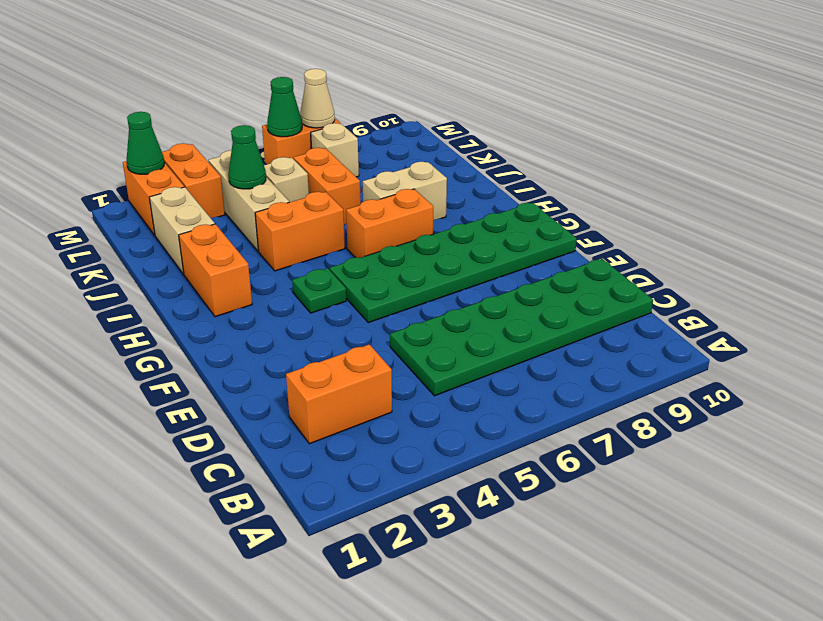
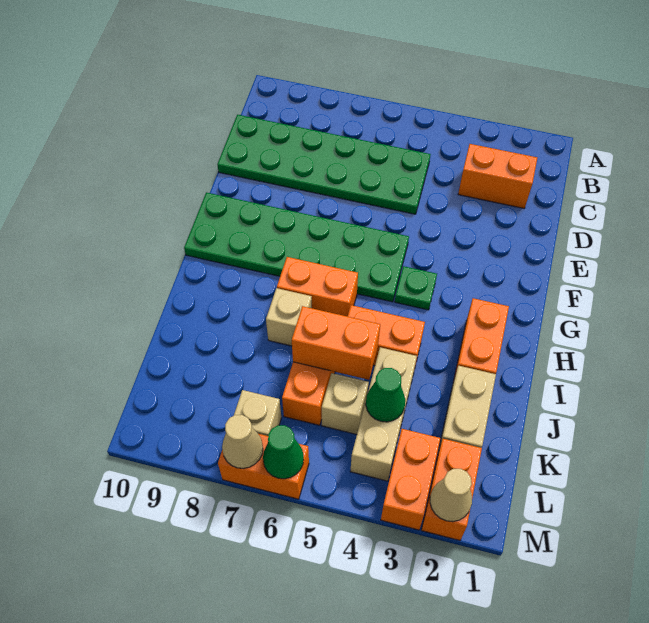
tan 1x2 brick [363,162,447,220] -> tan 1x1 brick [266,288,312,346]
none -> orange 1x2 brick [292,306,380,380]
green 1x1 cone [127,112,165,174] -> tan 1x1 cone [430,469,472,522]

